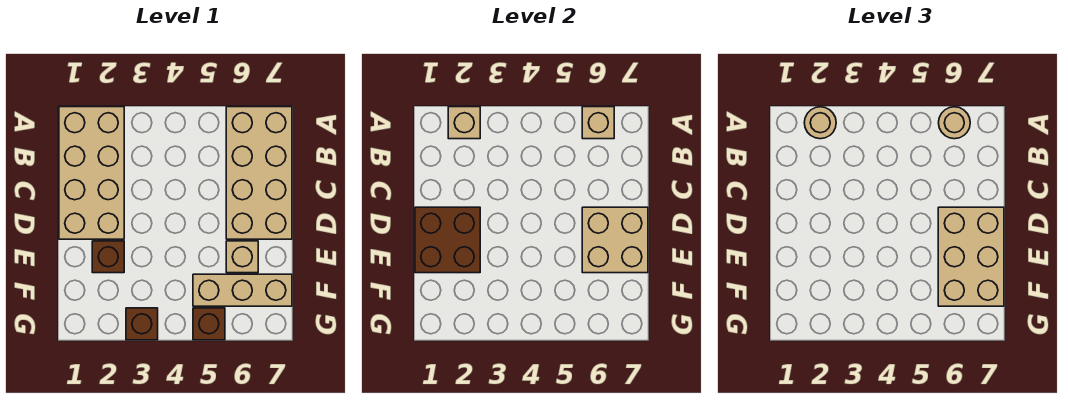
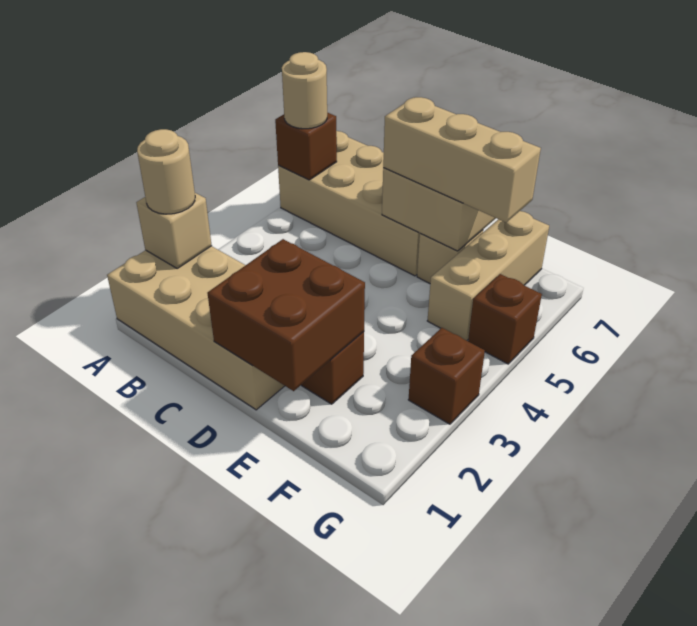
tan 1x1 brick [582,107,614,139] -> brown 1x1 brick [275,112,337,180]
tan 2x3 brick [938,207,1004,306] -> tan 1x3 brick [383,97,541,222]

